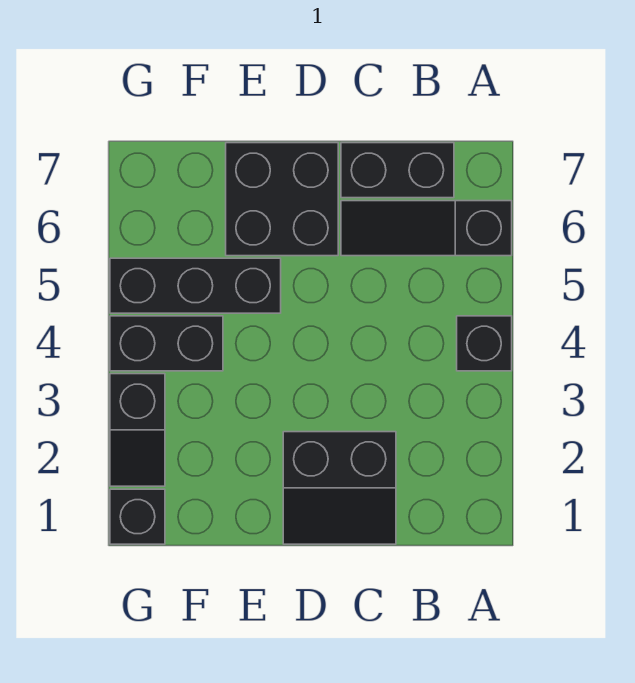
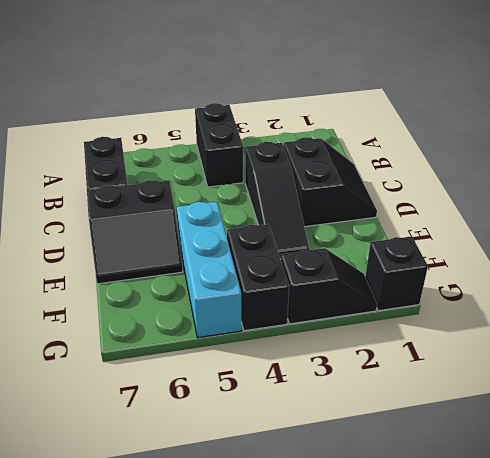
black 1x1 brick [457,316,512,371] -> black 1x2 brick [195,103,243,187]
black 1x3 slope [341,201,512,256] -> black 1x3 slope moved to [245,142,309,259]
black 2x2 brick [226,143,338,256] -> black 2x2 slope [87,180,183,284]
black 1x3 brick [110,258,281,313] -> cyan 1x3 brick [177,202,242,338]

